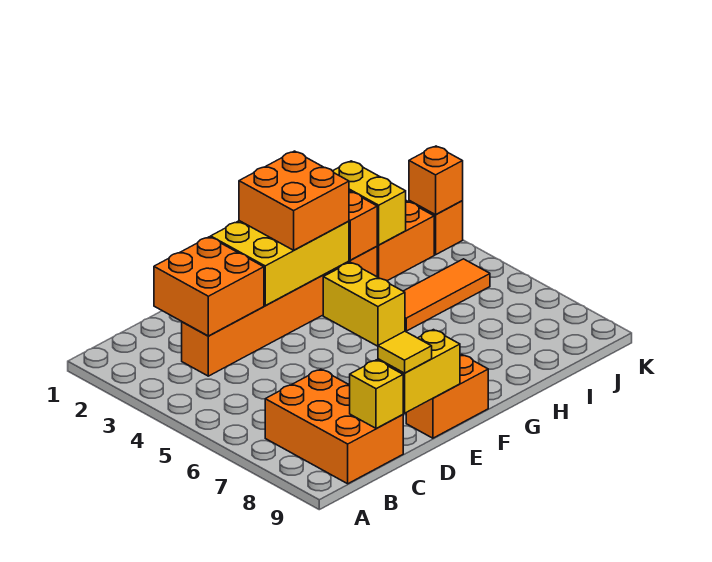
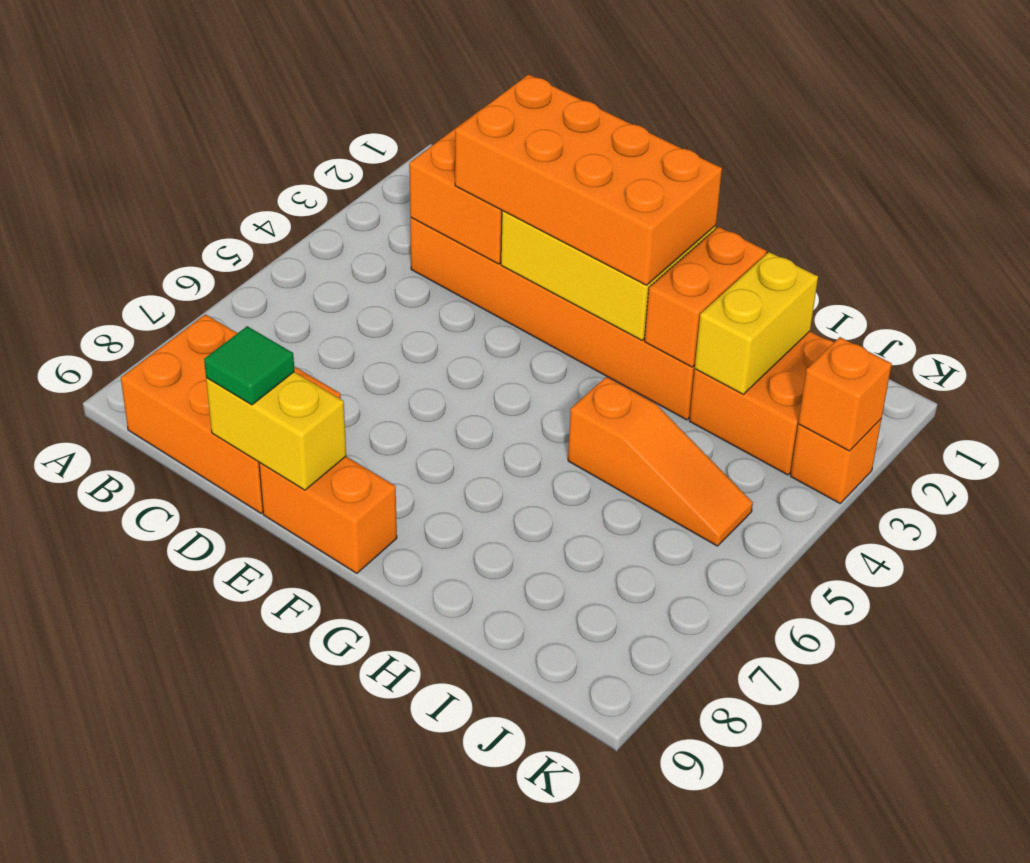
orange 2x3 brick [265,369,403,484] -> orange 2x3 brick turned to [121,314,341,513]
yellow 1x1 brick [350,360,403,428] -> none
yellow 1x1 tile [378,331,432,373] -> green 1x1 tile [204,326,294,405]
orange 2x2 brick [239,151,349,250] -> orange 2x4 brick [455,74,722,285]
yellow 1x2 brick [323,262,405,346] -> none
orange 1x3 tile [404,259,490,331] -> orange 1x3 slope [568,377,753,546]

